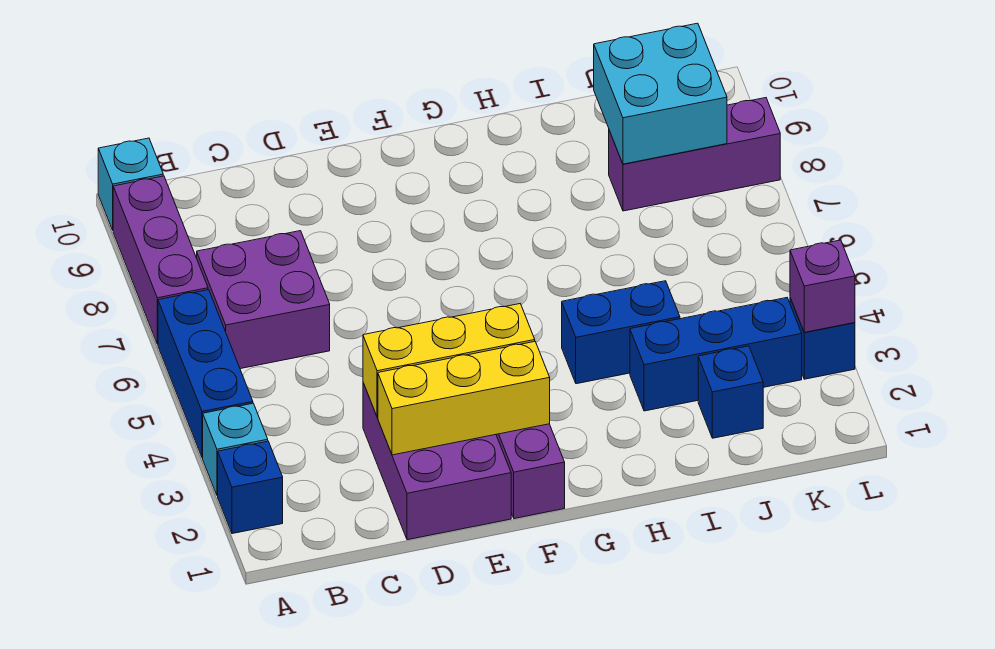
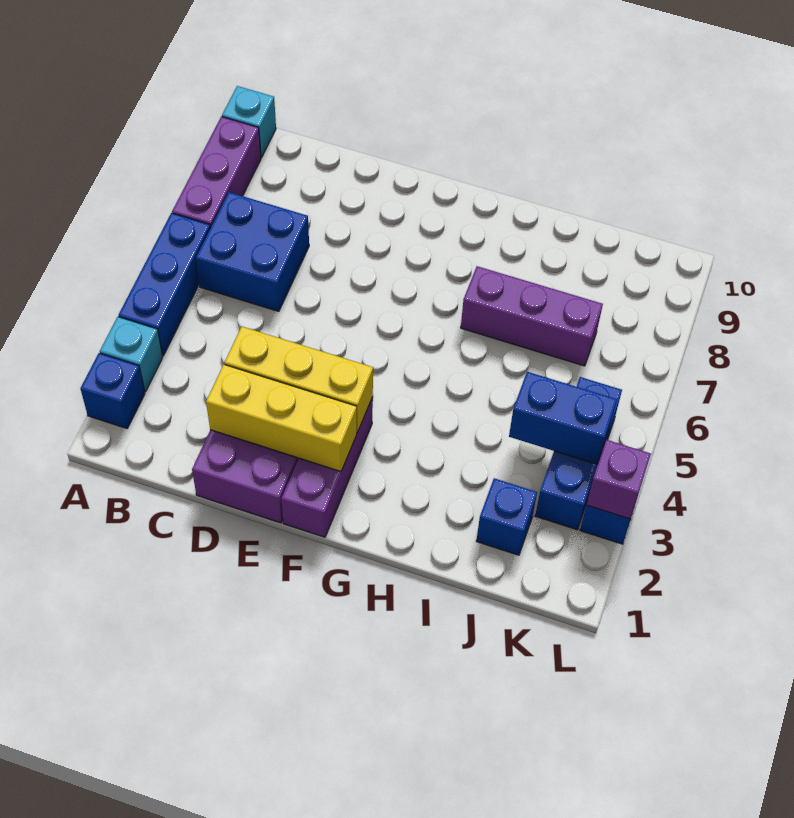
purple 2x2 brick [197,231,330,369] -> blue 2x2 brick [196,192,309,311]
blue 1x2 brick [562,281,680,384] -> blue 1x2 brick moved to [509,372,617,464]
blue 1x3 brick [630,298,802,411] -> blue 1x3 brick turned to [535,377,622,530]
purple 1x3 brick [609,98,780,211] -> purple 1x3 brick moved to [461,266,603,366]
cyan 2x2 brick [594,23,727,164] -> none

